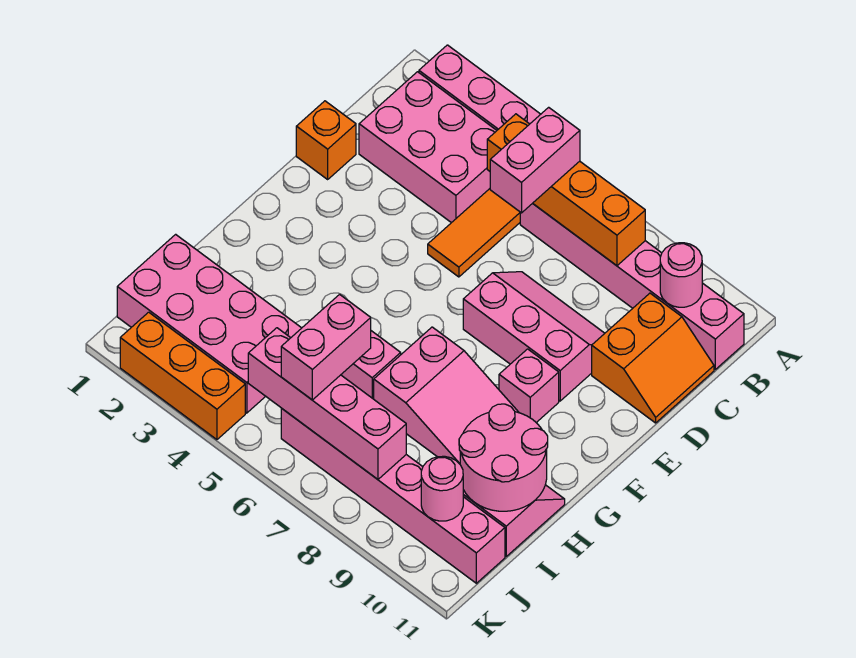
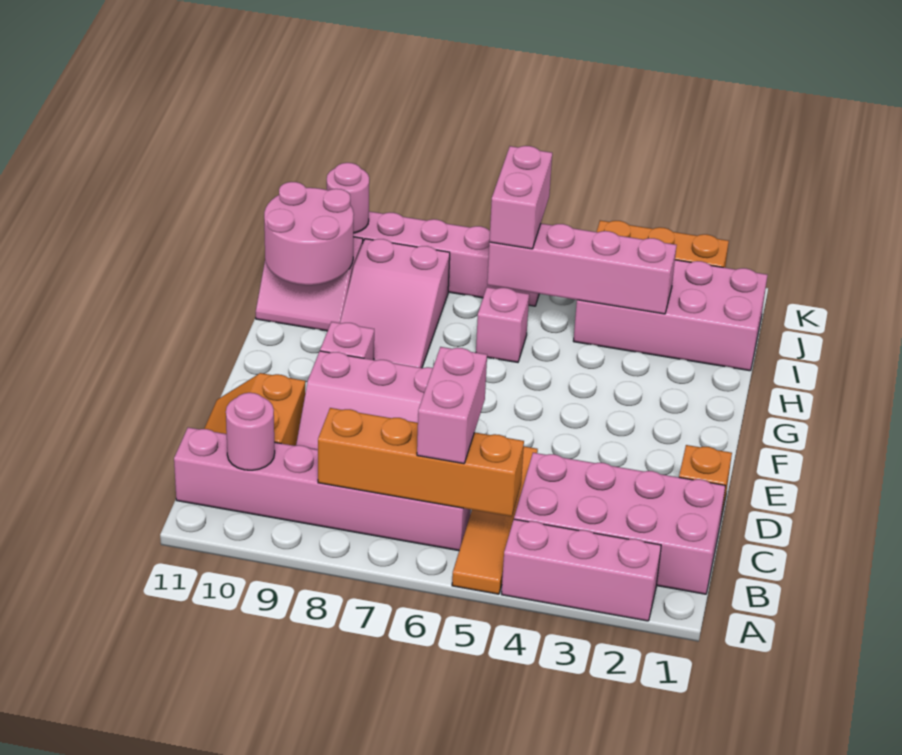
pink 2x3 brick [359,72,497,223] -> pink 2x4 brick [514,453,726,594]
pink 2x3 slope [374,327,519,463] -> pink 2x3 slope turned to [340,239,450,368]
pink 1x4 brick [248,328,406,479] -> pink 1x4 brick moved to [487,223,677,314]

